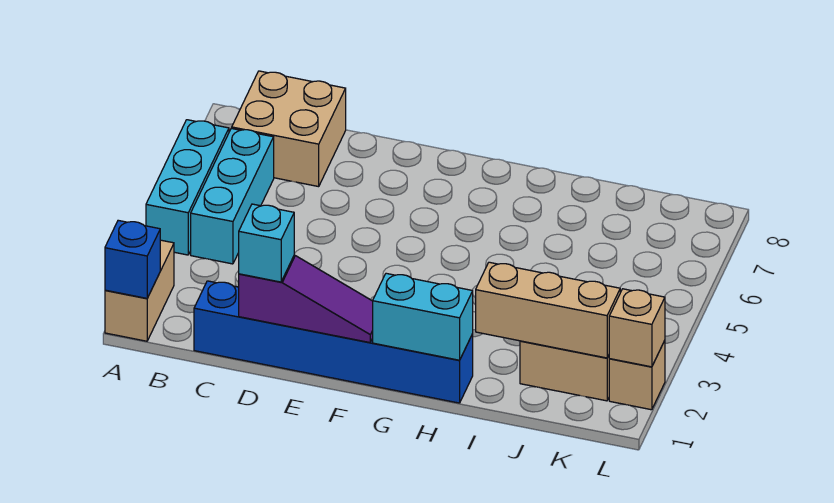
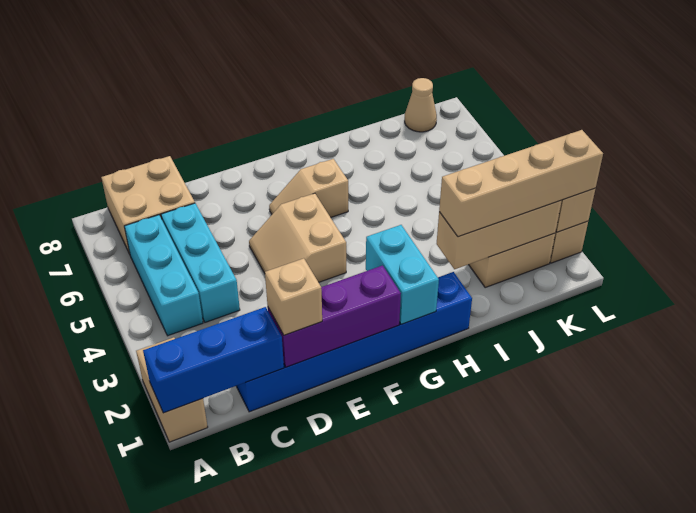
blue 1x1 brick [105,220,160,298] -> blue 1x3 brick [143,307,284,413]
cyan 1x3 brick [146,120,229,255] -> cyan 1x3 brick moved to [161,203,240,322]
purple 1x3 slope [239,255,373,342] -> purple 1x3 brick [268,266,401,367]
cyan 1x1 brick [239,204,294,282] -> tan 1x1 brick [265,258,322,335]
none -> tan 2x2 slope [249,193,346,282]
none -> tan 1x2 slope [269,159,348,217]
cyan 1x2 brick [373,273,473,360] -> cyan 1x2 brick turned to [366,225,439,324]
none -> tan 1x4 brick [439,130,603,237]
none -> tan 1x1 cone [405,78,437,132]

